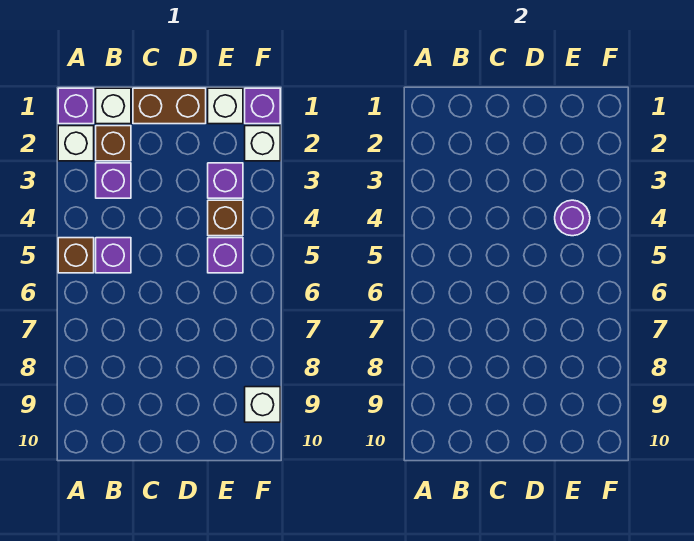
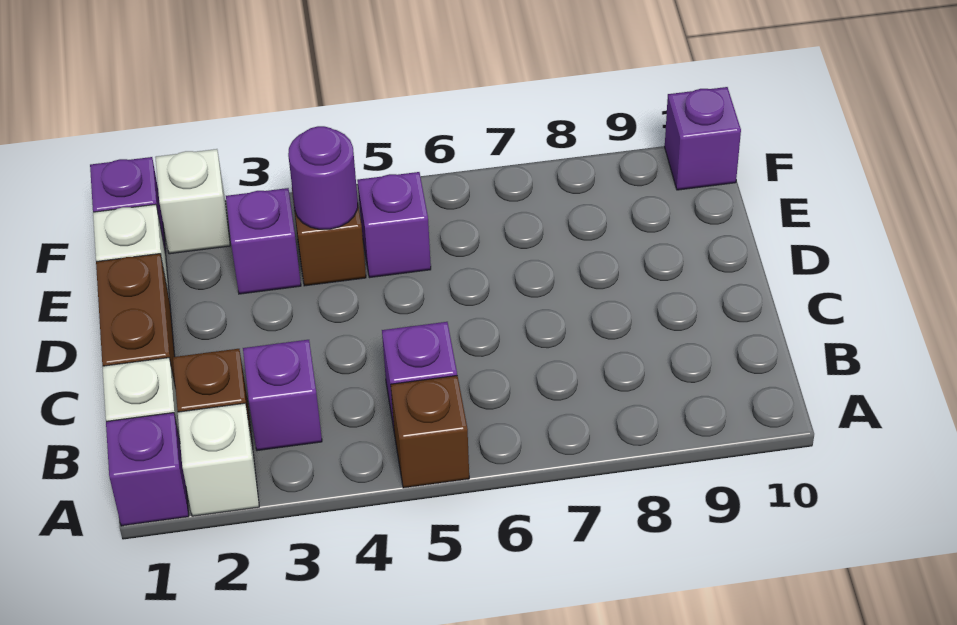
white 1x1 brick [245,387,280,422] -> none
none -> purple 1x1 brick [665,87,741,190]

